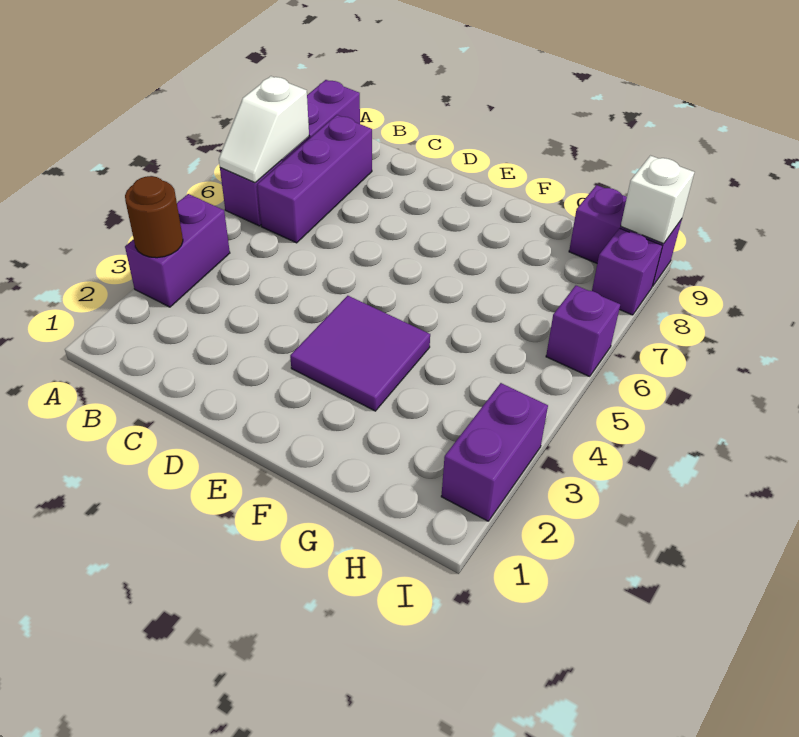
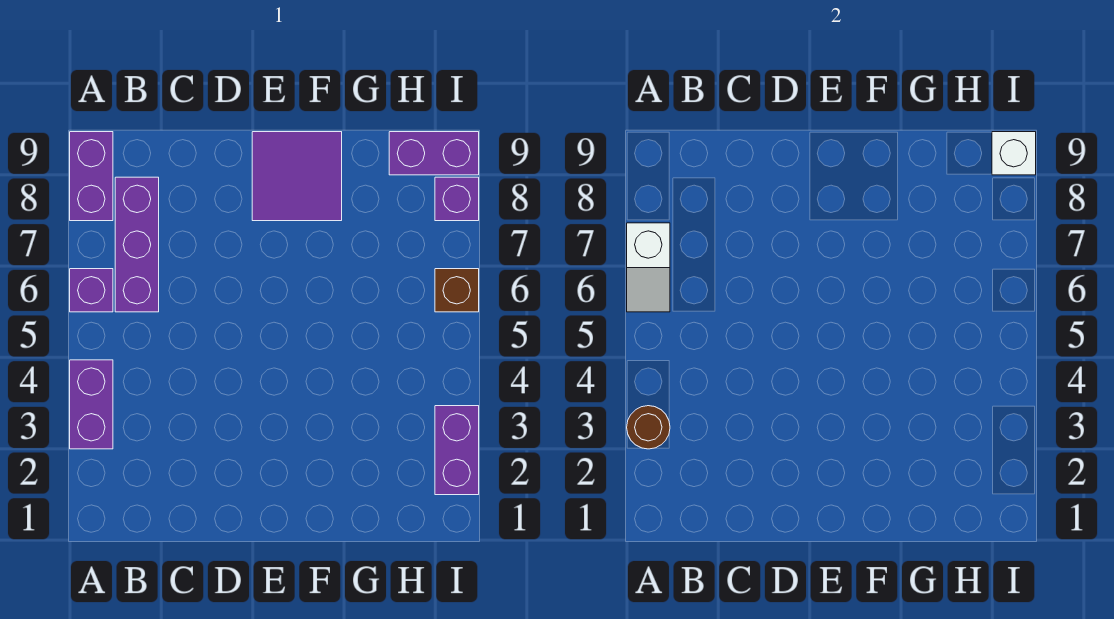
purple 2x2 tile [290,296,430,411] -> purple 2x2 tile moved to [252,132,342,221]
purple 1x1 brick [546,286,620,376] -> brown 1x1 brick [435,269,479,312]

